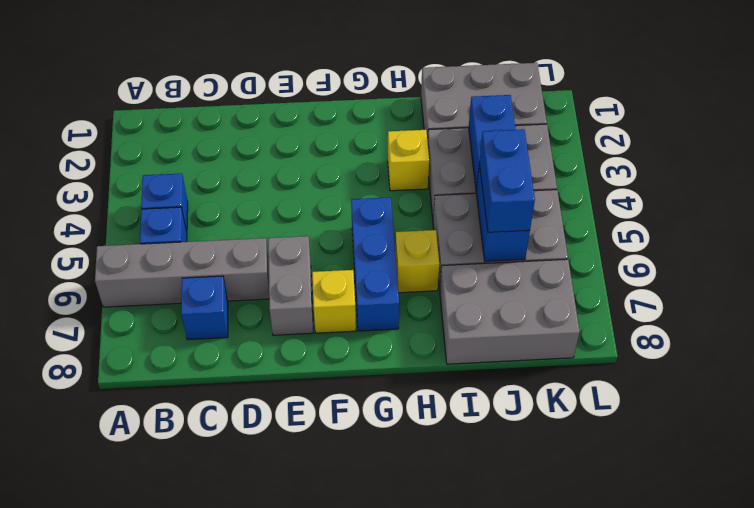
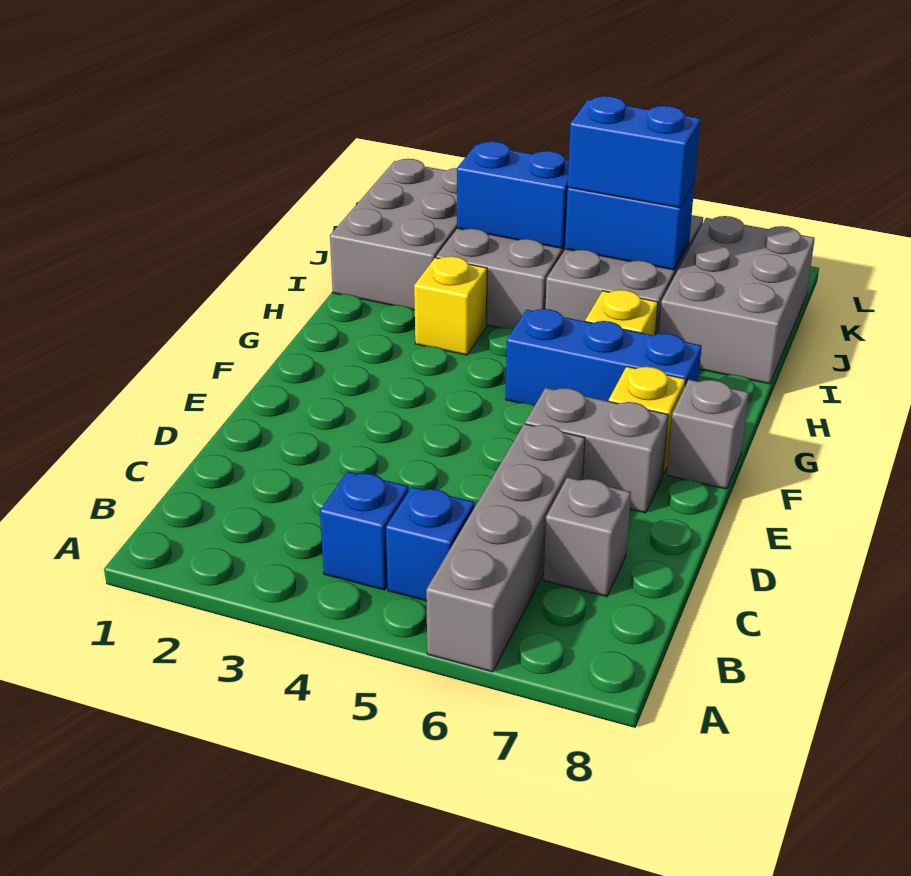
blue 1x1 brick [181,276,228,340] -> grey 1x1 brick [544,477,631,596]
none -> grey 1x1 brick [667,380,749,489]

